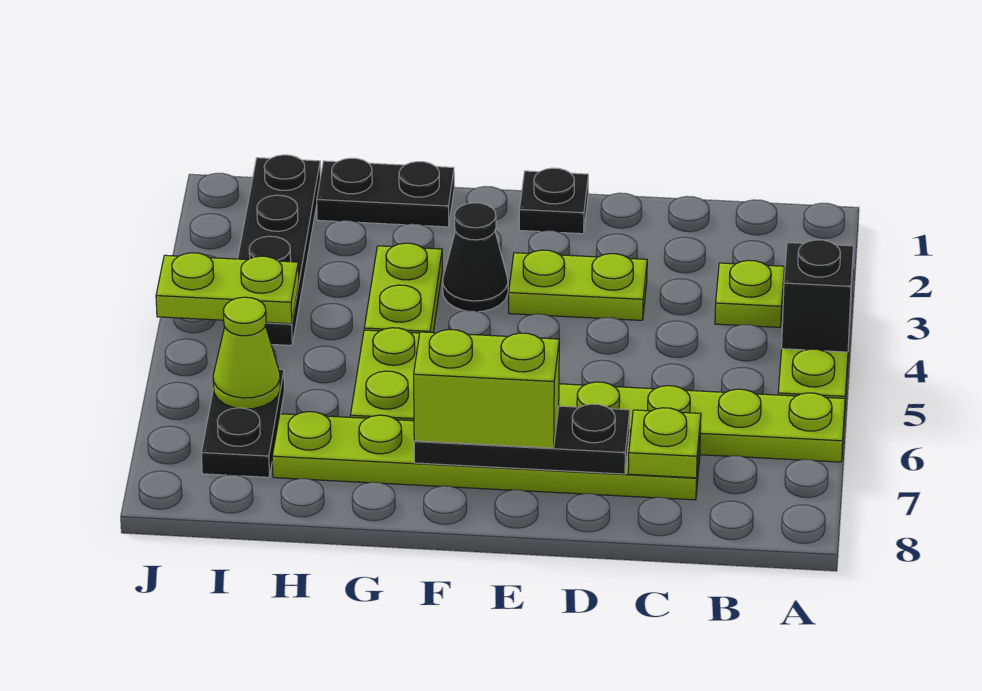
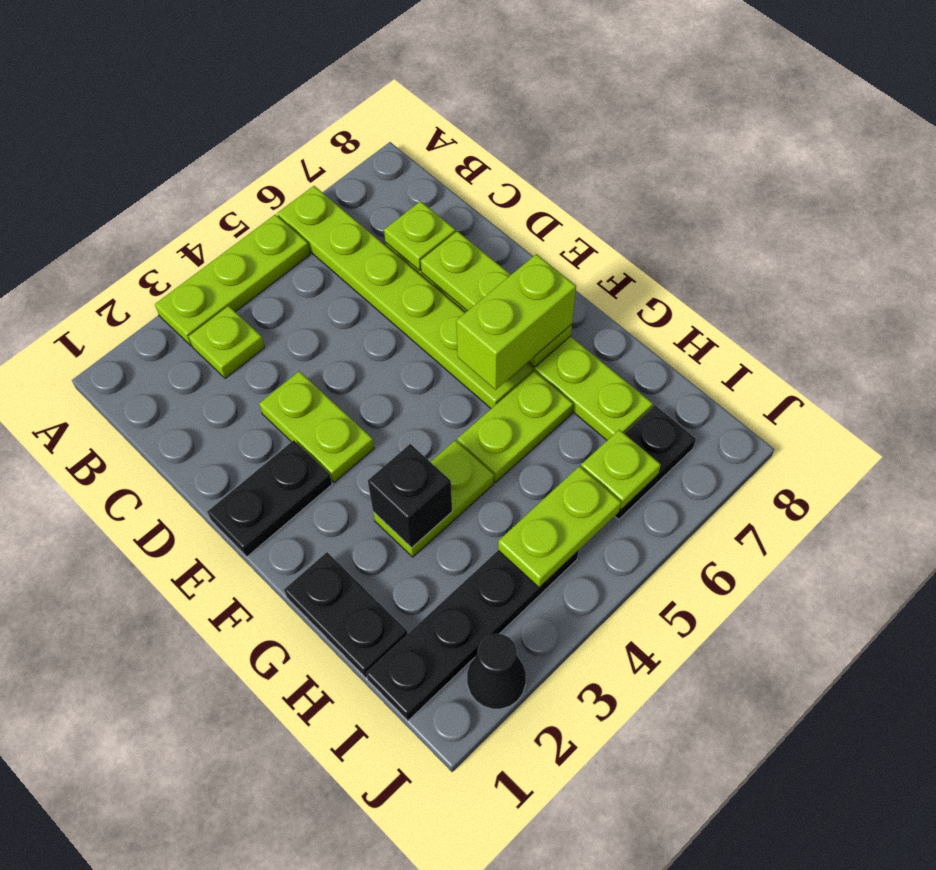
black 1x1 brick [782,240,854,352] -> black 1x1 brick moved to [368,444,452,548]
black 1x3 plate [414,404,630,474] -> lime 1x3 plate [421,231,572,367]
black 1x1 plate [519,168,588,234] -> black 1x2 plate [207,440,332,557]
lime 1x2 brick [414,330,559,448] -> lime 1x2 brick turned to [456,254,576,390]
black 1x1 cone [443,203,508,312] -> black 1x1 cone moved to [467,634,526,709]
lime 1x2 plate [156,253,299,324] -> lime 1x2 plate turned to [498,466,621,588]
lime 1x1 cone [213,297,280,409] -> lime 1x1 plate [581,430,661,510]

